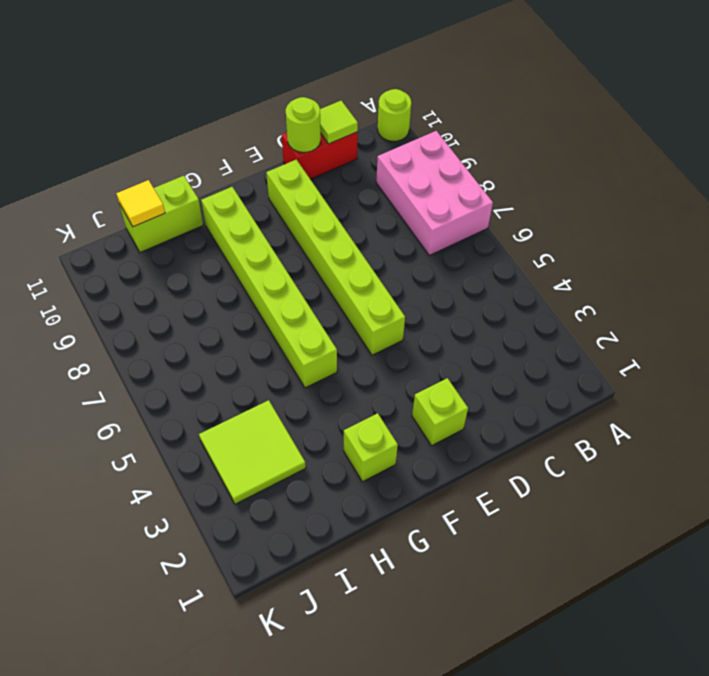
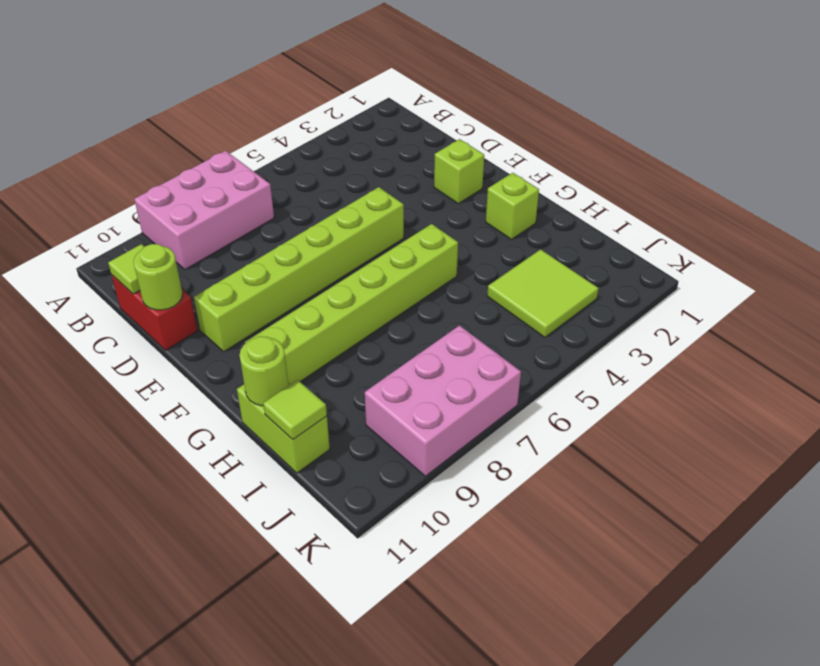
lime 1x1 round brick [378,89,411,141] -> lime 1x1 round brick moved to [239,336,288,406]
yellow 1x1 tile [116,180,165,227] -> lime 1x1 tile [263,380,327,440]
none -> pink 2x3 brick [365,326,521,476]

